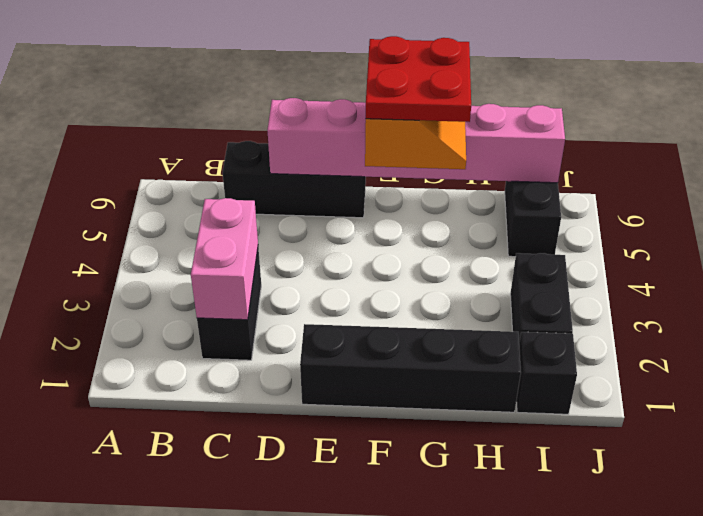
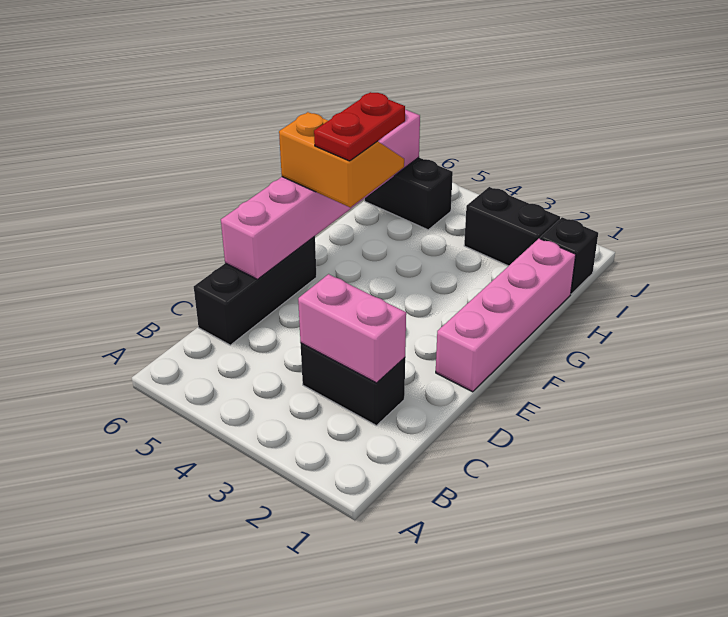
black 1x4 brick [300,324,521,412] -> pink 1x4 brick [436,239,576,392]
red 2x2 plate [366,36,471,122] -> red 1x2 plate [314,92,405,161]

